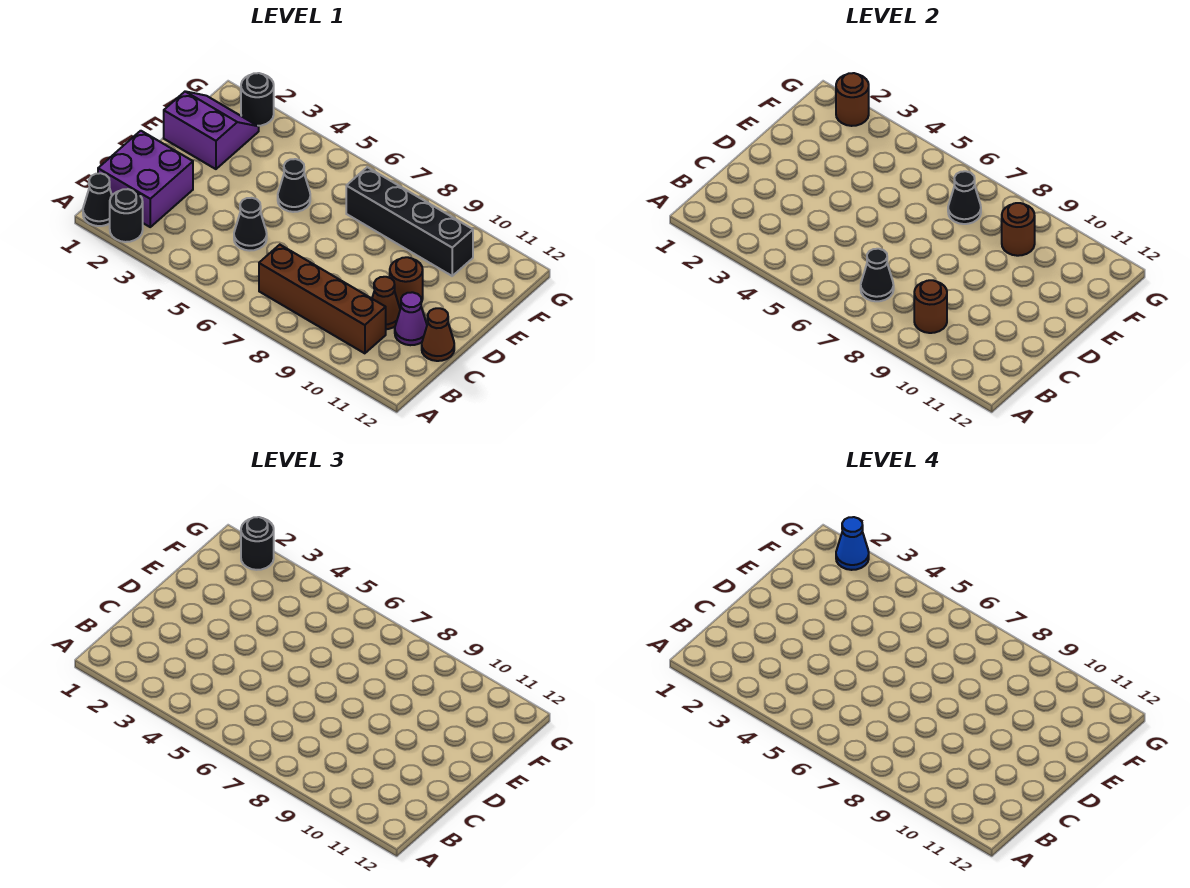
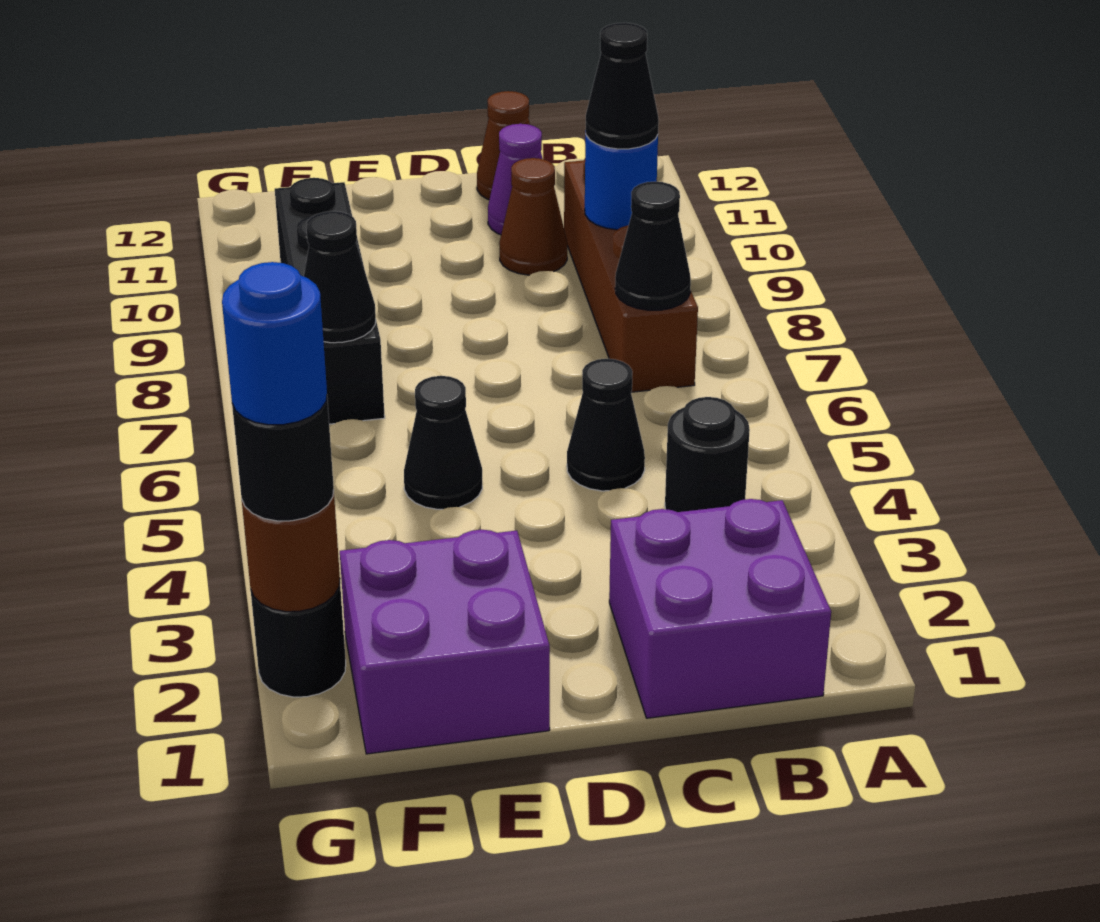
black 1x1 cone [83,173,112,226] -> black 1x1 cone moved to [586,23,659,149]
black 1x1 round brick [110,189,143,242] -> black 1x1 round brick moved to [665,397,750,512]
brown 1x1 round brick [914,280,947,333] -> blue 1x1 round brick [585,130,658,230]
brown 1x1 round brick [389,257,423,309] -> none
purple 2x2 slope [164,91,259,169] -> purple 2x2 brick [340,530,550,754]
brown 1x1 round brick [1002,203,1035,256] -> none
blue 1x1 cone [836,517,869,570] -> blue 1x1 round brick [222,262,327,425]

